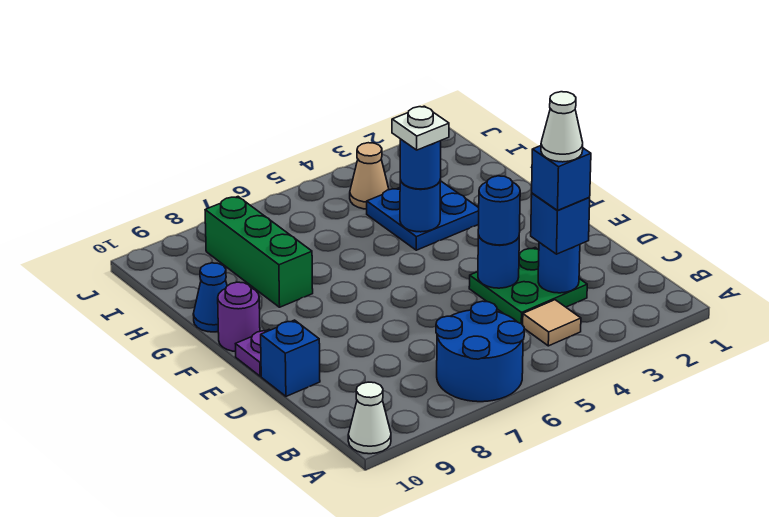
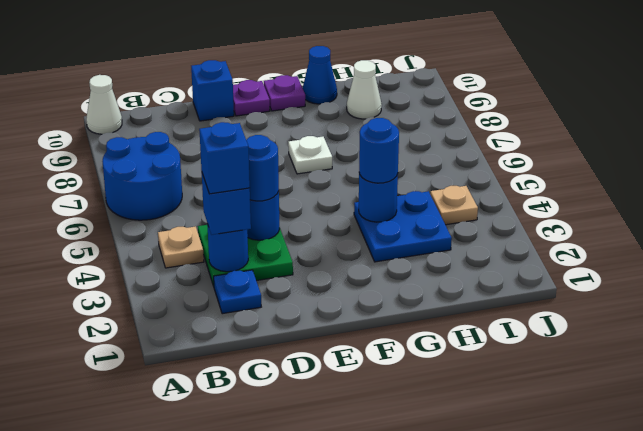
tan 1x1 tile [523,300,581,346] -> tan 1x1 plate [158,226,204,268]
none -> blue 1x1 plate [214,270,261,314]
white 1x1 cone [541,92,583,162] -> white 1x1 cone moved to [347,60,382,119]
purple 1x1 round brick [218,282,260,351] -> purple 1x1 plate [264,75,305,111]
white 1x1 plate [392,106,449,150] -> white 1x1 plate moved to [288,136,332,174]
green 1x3 brick [205,197,313,307] -> none
tan 1x1 cone [350,143,389,209] -> tan 1x1 plate [430,186,478,225]

